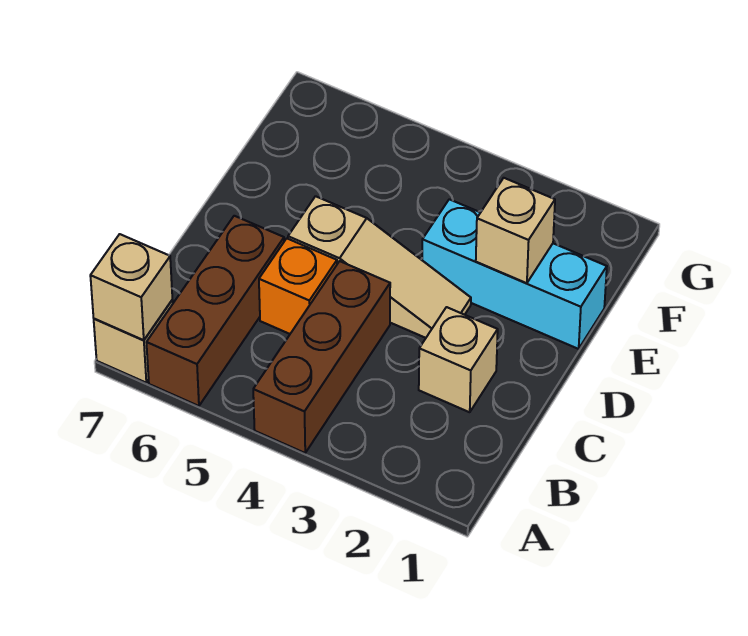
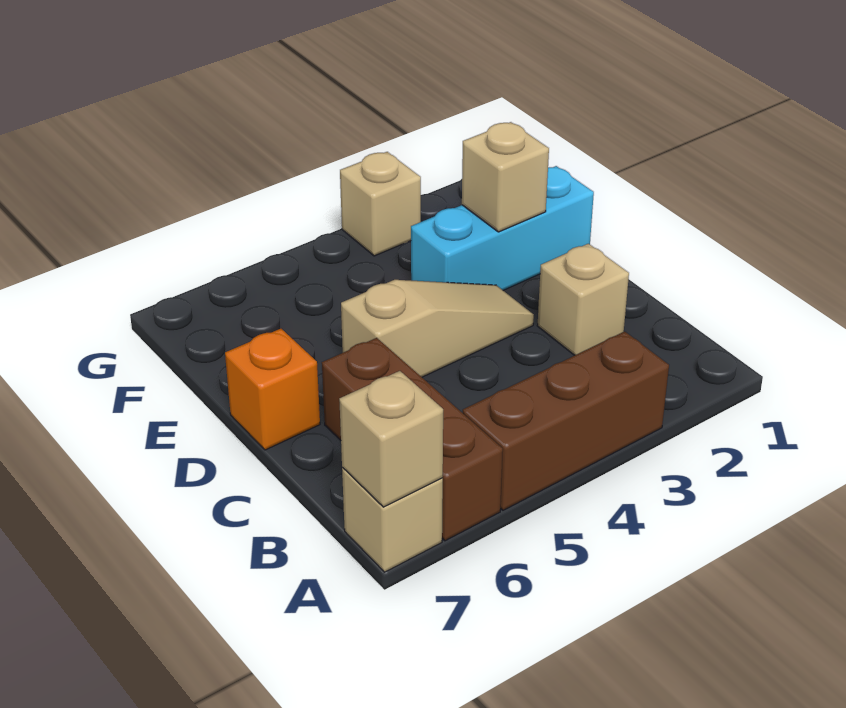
brown 1x3 brick [253,261,390,453] -> brown 1x3 brick turned to [463,332,669,510]
orange 1x1 brick [259,239,337,334] -> orange 1x1 brick moved to [225,329,320,450]
none -> tan 1x1 brick [340,152,421,256]

